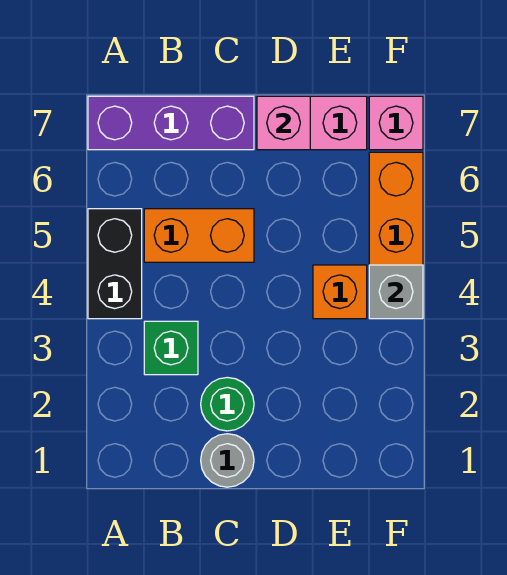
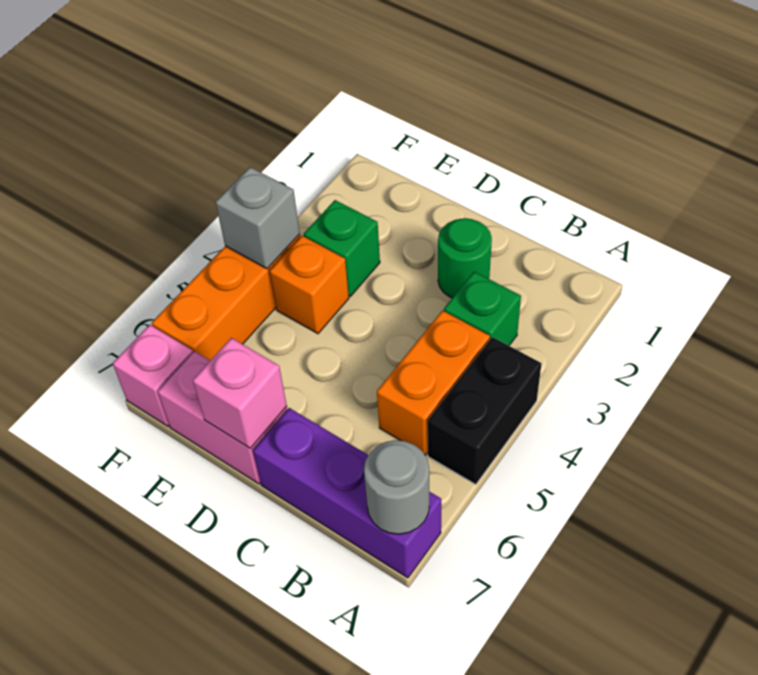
orange 1x2 brick [144,209,254,262] -> orange 1x2 brick turned to [377,311,490,455]
grey 1x1 round brick [201,434,254,487] -> grey 1x1 round brick moved to [364,440,429,534]
none -> green 1x1 brick [304,200,380,296]

